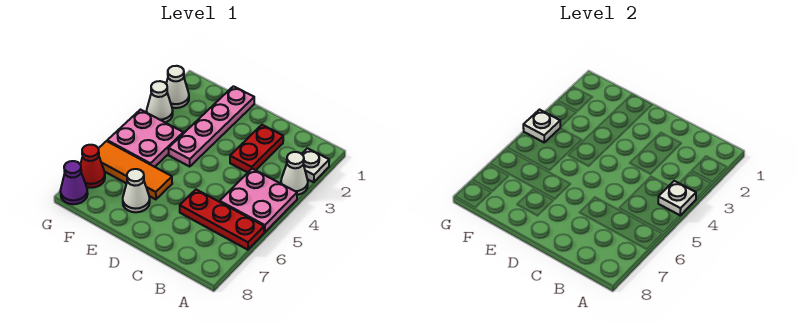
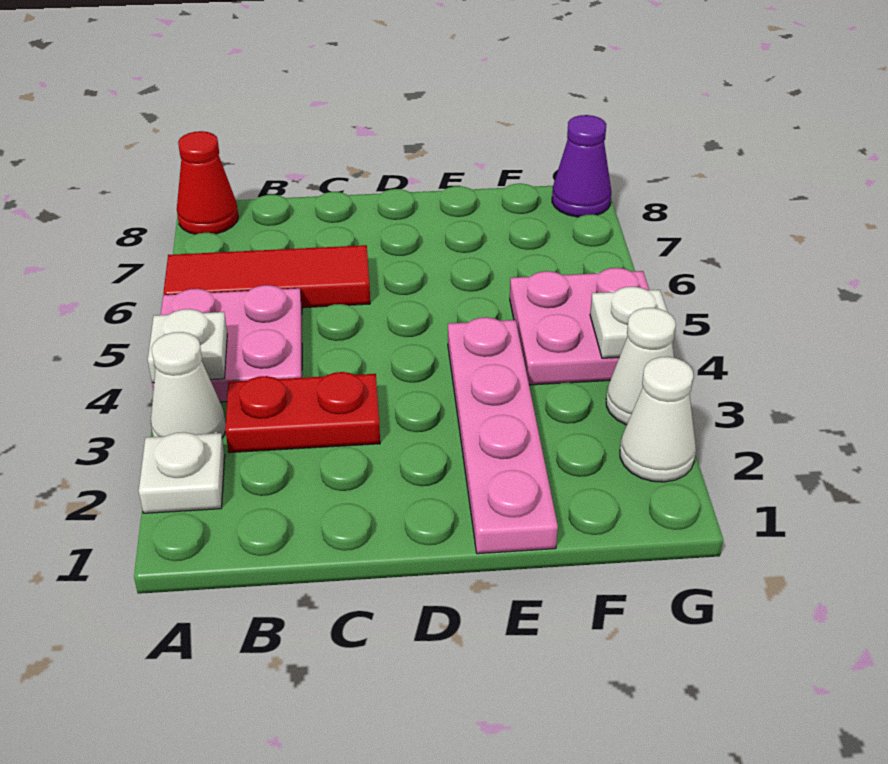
red 1x3 plate [180,190,264,250] -> red 1x3 tile [163,245,370,308]
red 1x2 plate [230,125,283,173] -> red 1x2 plate turned to [225,372,380,453]
orange 1x3 tile [98,141,172,199] -> none
white 1x1 cone [123,169,150,212] -> none
red 1x1 cone [80,145,105,188] -> red 1x1 cone moved to [177,131,238,234]

